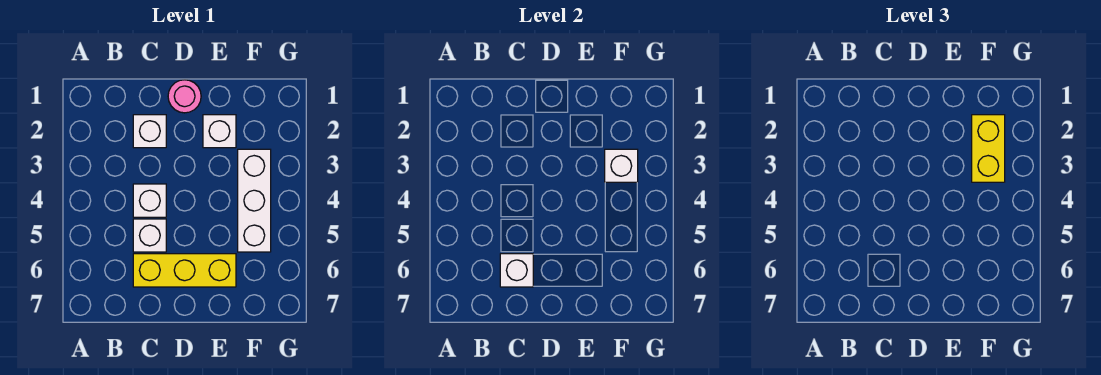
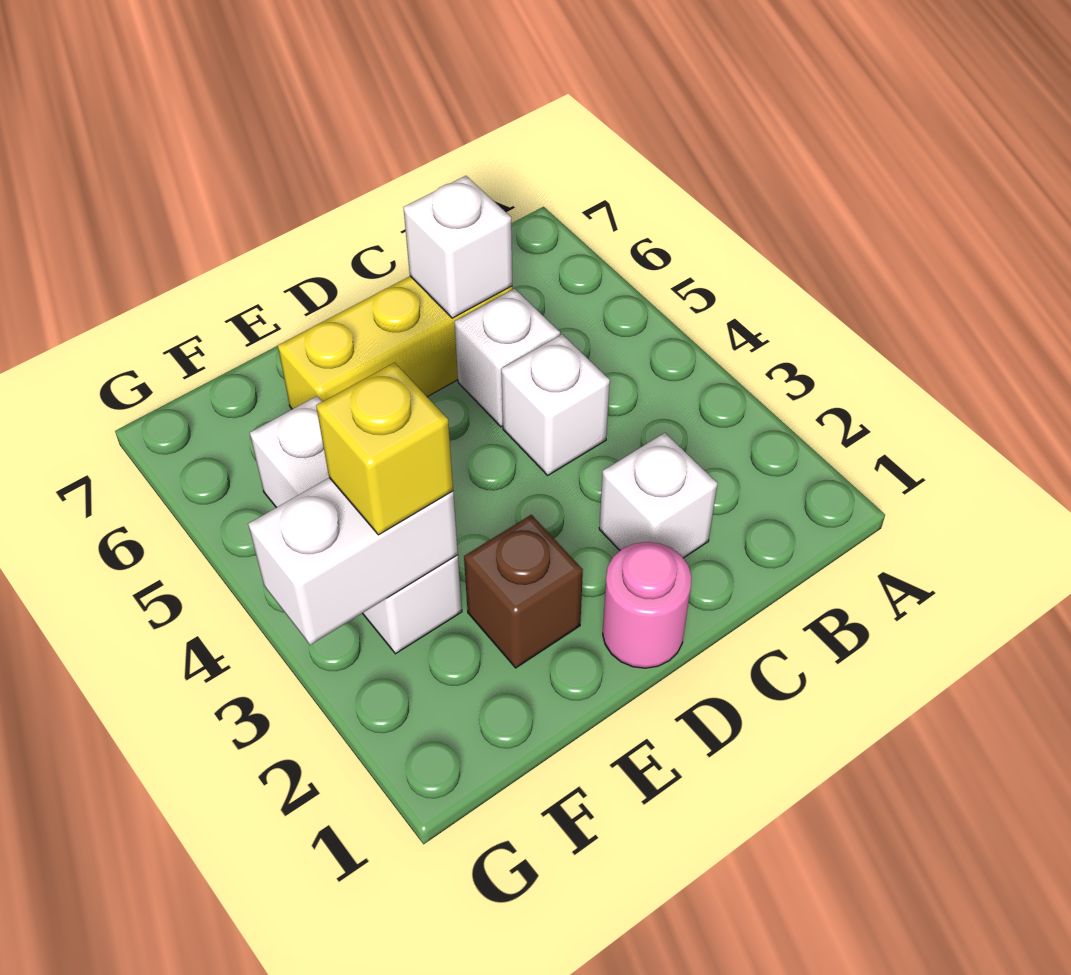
white 1x1 brick [203,115,236,148] -> brown 1x1 brick [464,515,583,668]
yellow 1x2 brick [972,115,1005,182] -> yellow 1x1 brick [316,363,453,535]
white 1x1 brick [605,149,638,182] -> white 1x2 brick [248,478,458,645]

